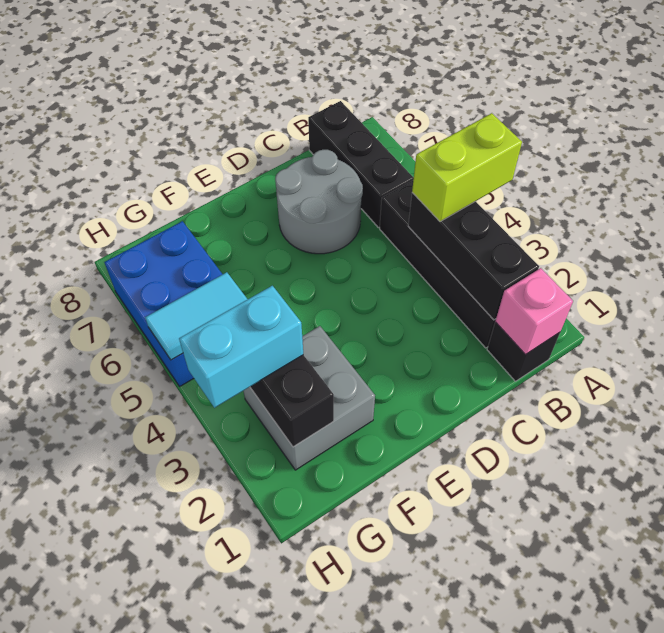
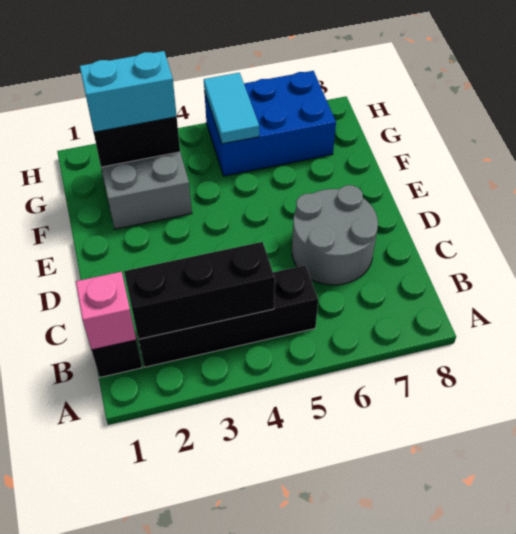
lime 1x2 brick [412,113,522,222] -> none
black 1x3 brick [308,101,414,228] -> none
cyan 1x2 brick [179,286,303,408] -> cyan 1x2 brick turned to [80,51,177,132]

